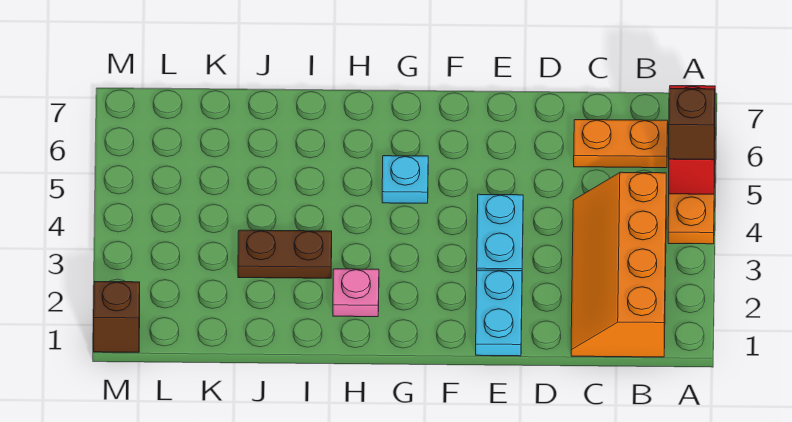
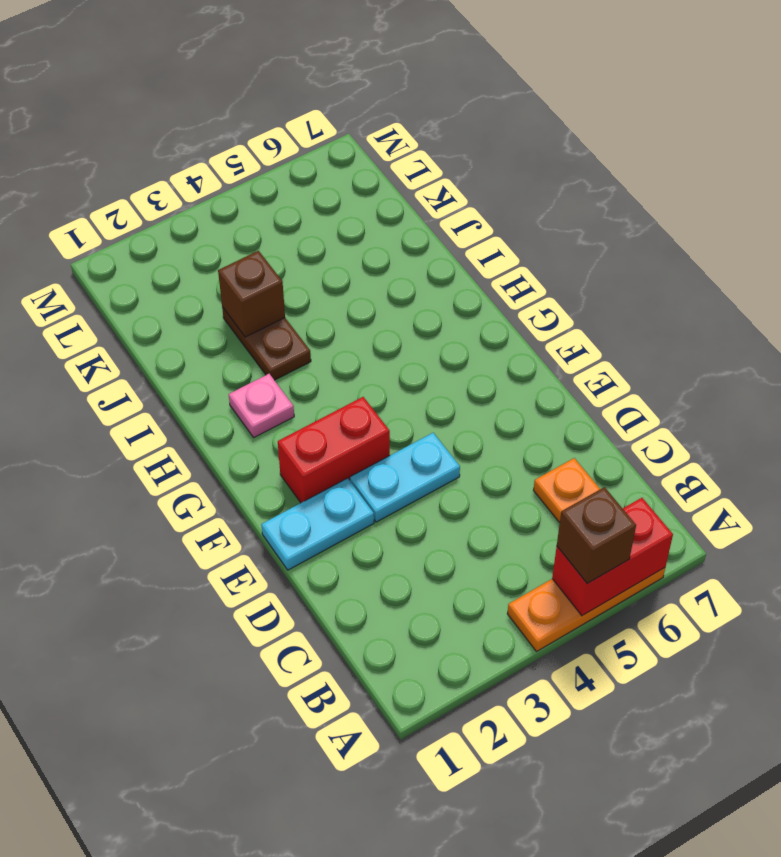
orange 2x4 slope [571,172,666,357] -> none
none -> red 1x2 brick [278,397,390,503]
cyan 1x1 plate [382,156,428,203] -> none
brown 1x1 brick [94,282,140,352] -> brown 1x1 brick moved to [218,251,285,337]

